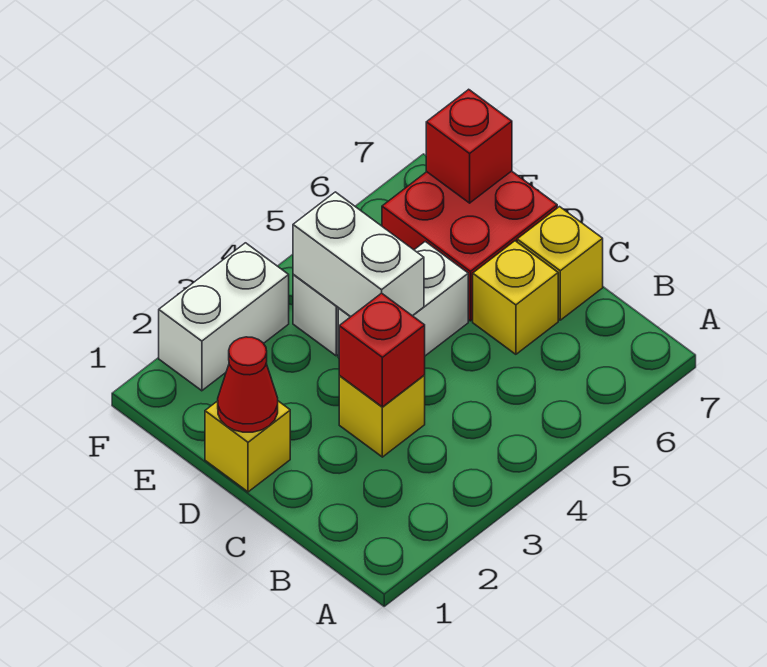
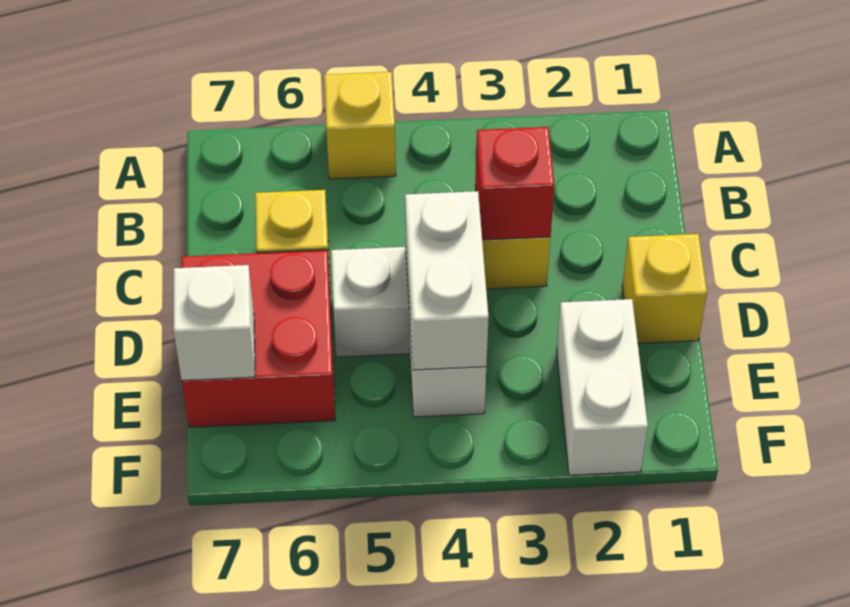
yellow 1x1 brick [517,207,603,320] -> yellow 1x1 brick moved to [324,72,396,179]
red 1x1 cone [218,337,278,432] -> none
red 1x1 brick [426,89,512,203] -> white 1x1 brick [174,265,255,381]
white 1x2 brick [159,243,289,391] -> white 1x2 brick turned to [556,299,648,475]

